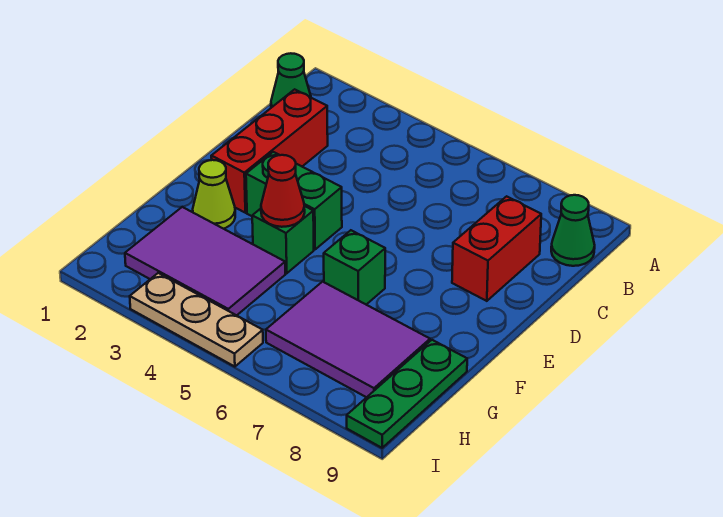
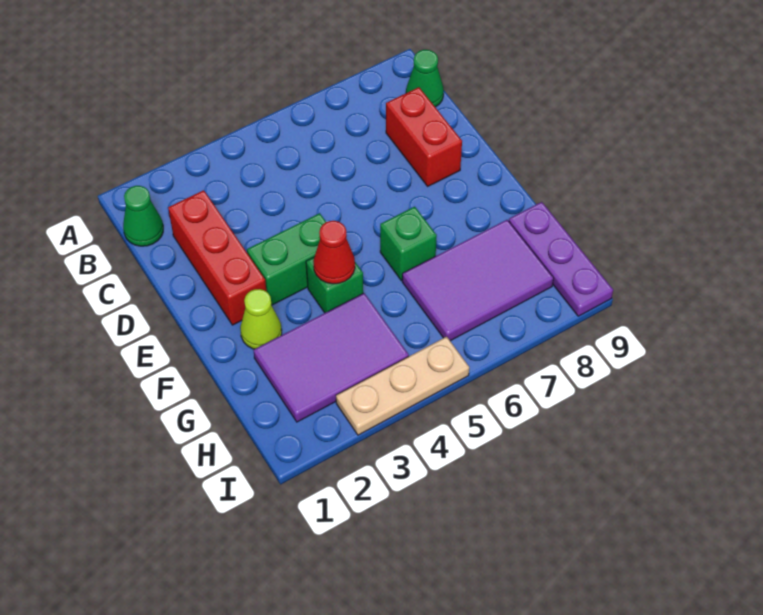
green 1x3 plate [347,340,467,448] -> purple 1x3 plate [509,202,613,316]

